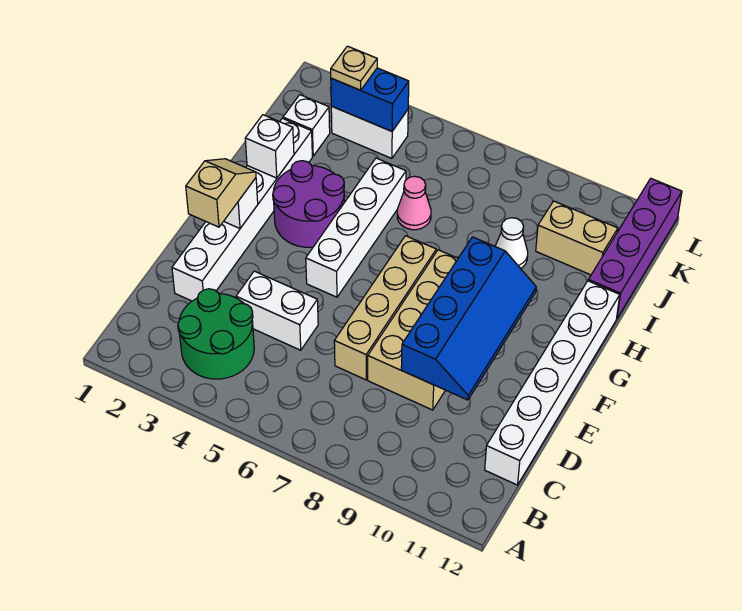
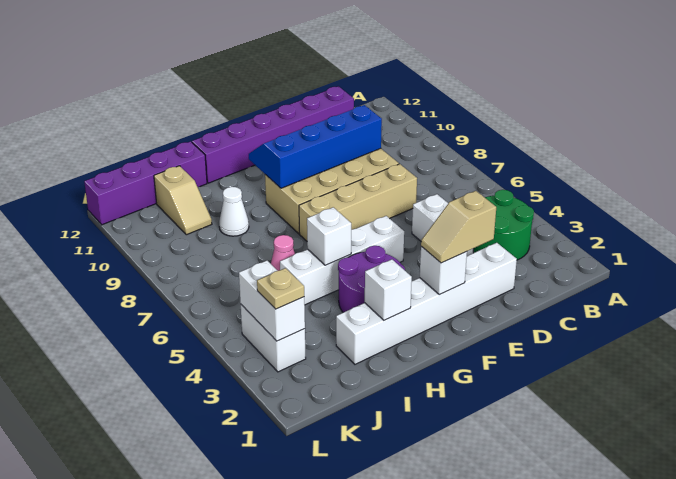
white 1x6 brick [485,281,620,485] -> purple 1x6 brick [192,86,354,183]
white 1x1 brick [283,95,330,156] -> white 1x1 brick moved to [307,207,351,265]
tan 1x2 brick [536,201,618,275] -> tan 1x2 slope [154,166,212,235]
blue 1x2 brick [331,68,409,131] -> white 1x2 brick [239,261,305,341]

